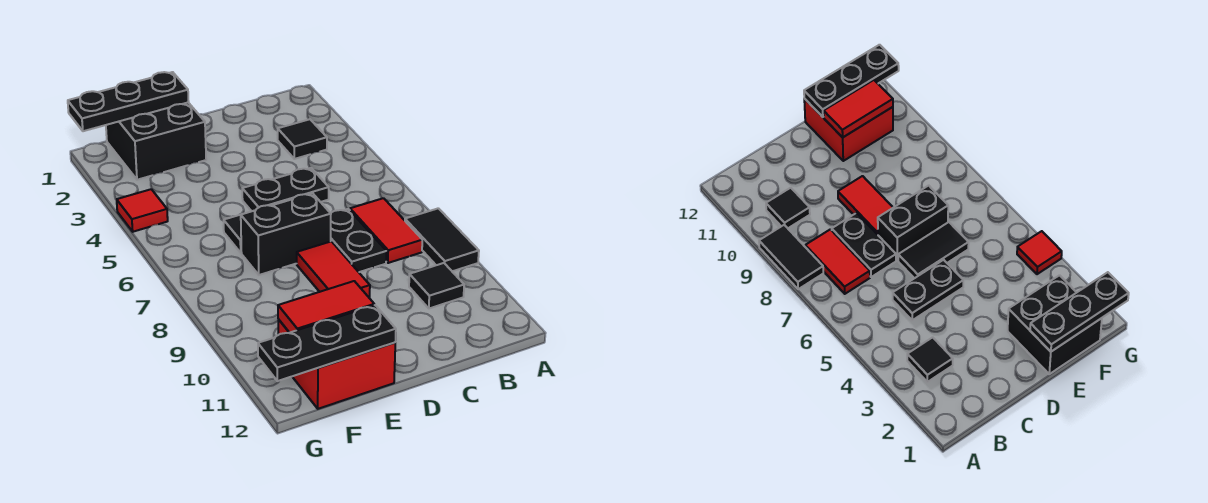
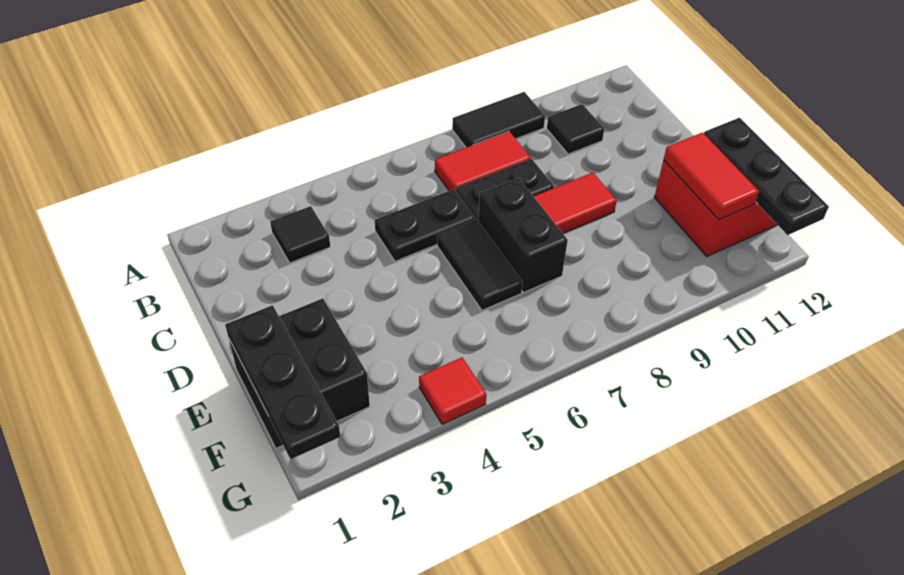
black 1x2 plate [242,168,329,211] -> black 1x2 plate turned to [375,189,475,261]

